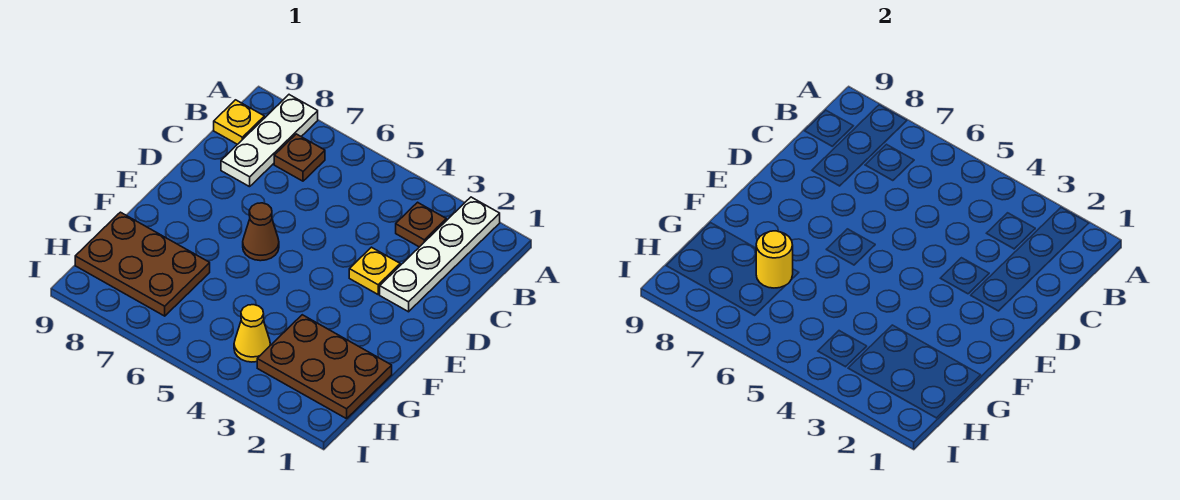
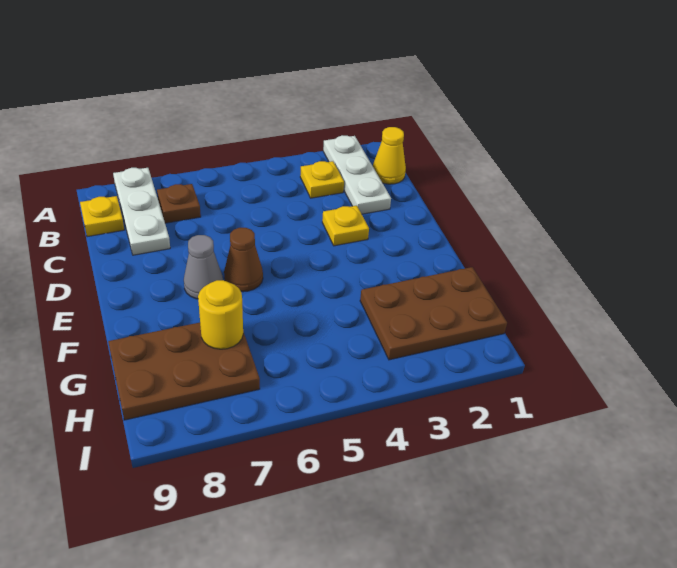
white 1x4 plate [380,197,500,312] -> white 1x3 plate [323,135,391,214]
brown 1x1 plate [396,202,446,247] -> yellow 1x1 plate [300,161,344,198]
none -> grey 1x1 cone [184,235,223,299]
yellow 1x1 cone [234,305,270,362] -> yellow 1x1 cone moved to [373,127,406,184]

